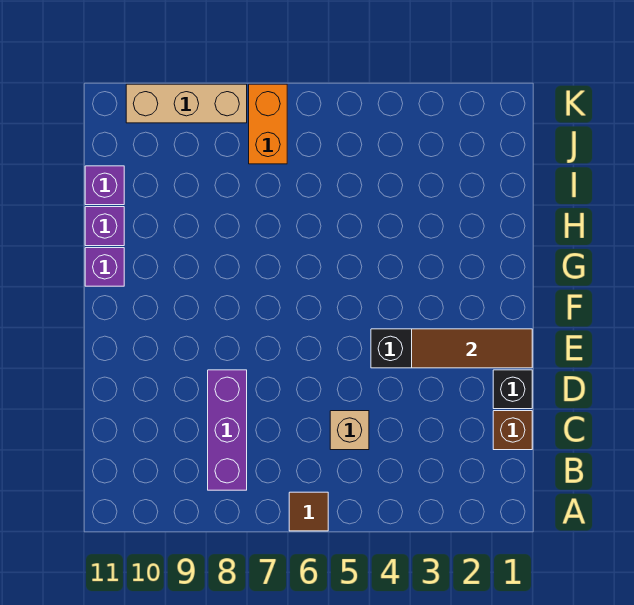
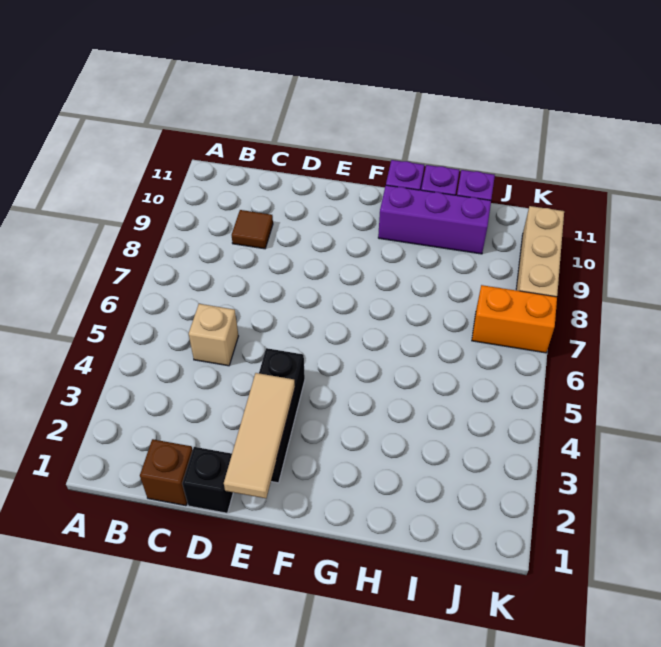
brown 1x1 tile [289,492,328,531] -> brown 1x1 tile moved to [232,210,273,249]
purple 1x3 brick [208,370,247,490] -> purple 1x3 brick moved to [378,185,491,254]
brown 1x3 tile [412,329,532,368] -> tan 1x3 tile [224,373,295,498]

